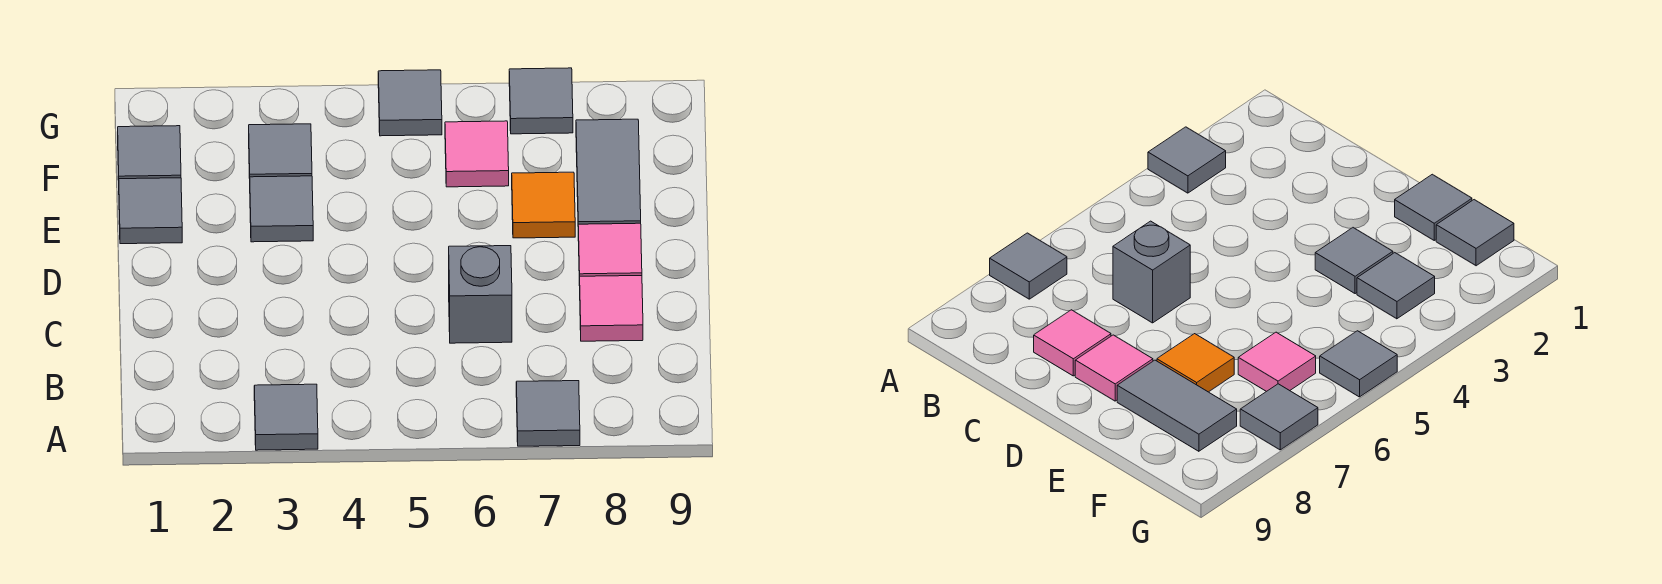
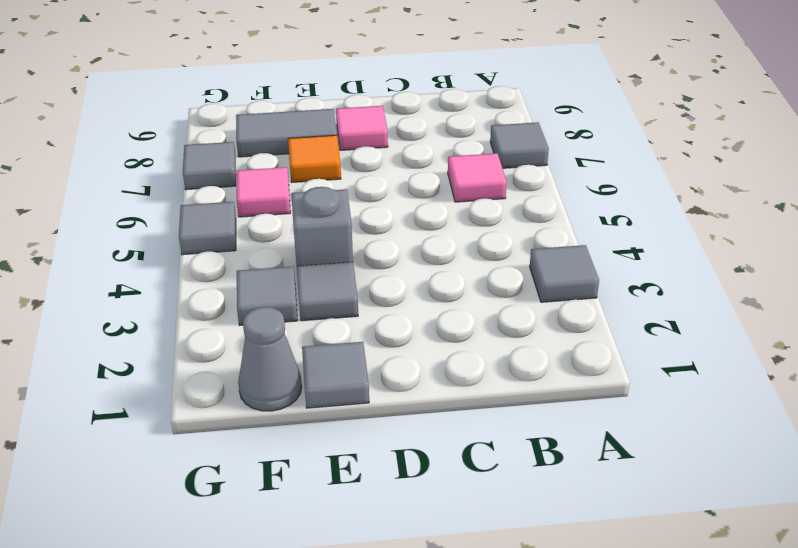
grey 1x1 brick [449,246,512,343] -> grey 1x1 brick moved to [291,187,353,266]
pink 1x1 tile [580,276,643,341] -> pink 1x1 tile moved to [448,153,507,202]
grey 1x1 tile [118,126,181,180] -> grey 1x1 cone [238,307,302,411]

